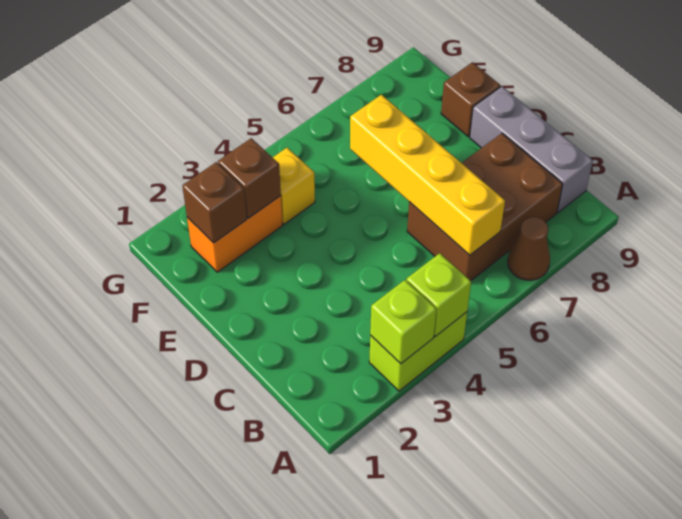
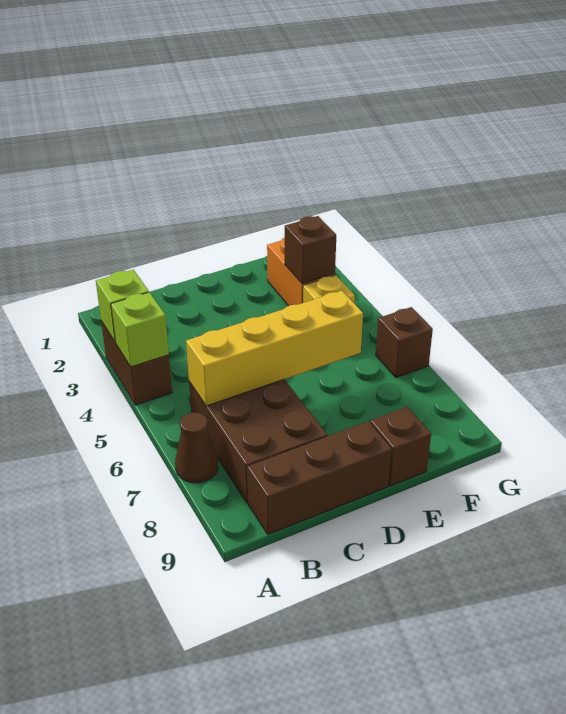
lime 1x2 brick [369,312,467,391] -> brown 1x2 brick [101,321,172,405]
grey 1x3 brick [470,86,593,212] -> brown 1x3 brick [247,421,392,534]
brown 1x1 brick [182,162,247,243] -> brown 1x1 brick moved to [376,307,433,378]

